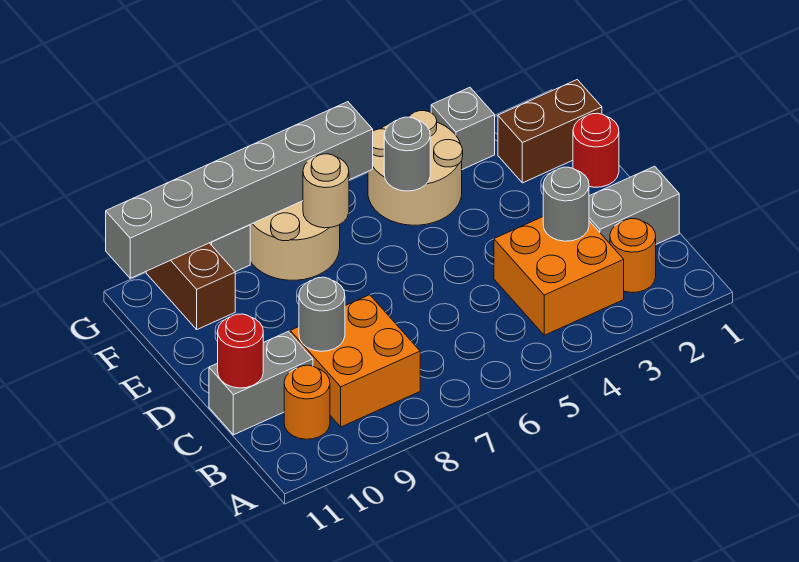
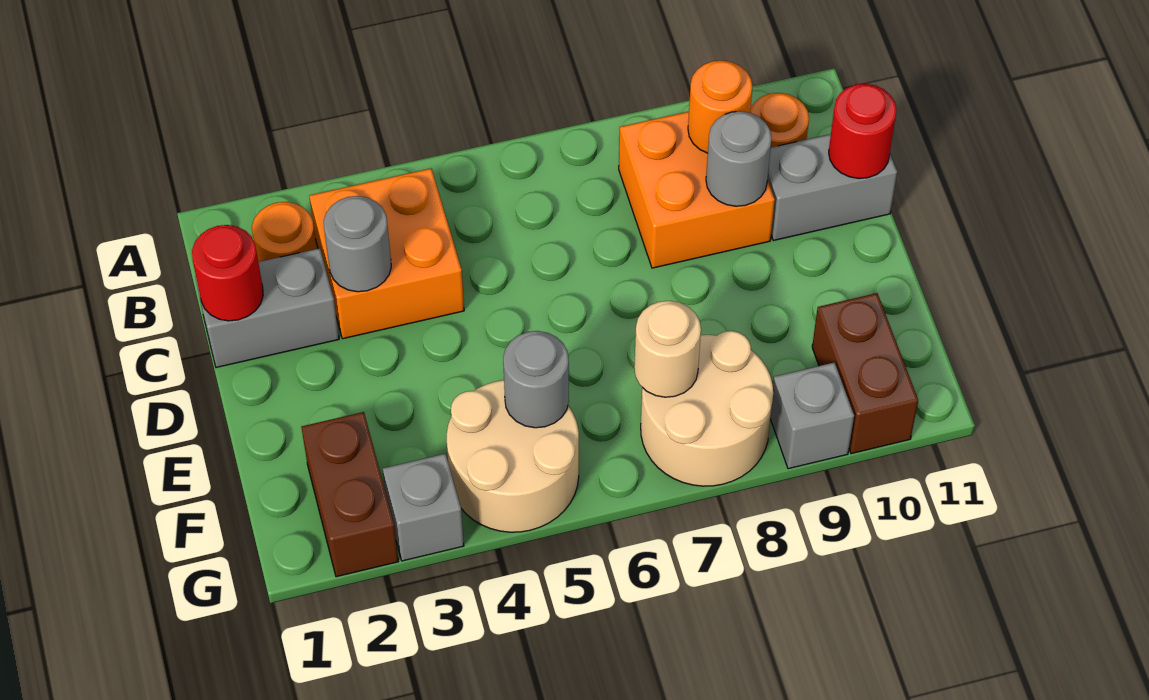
none -> orange 1x1 round brick [688,61,752,153]
red 1x1 round brick [573,113,619,187] -> red 1x1 round brick moved to [192,225,263,321]
brown 1x2 brick [498,80,602,183] -> brown 1x2 brick turned to [301,412,398,577]
grey 1x6 brick [106,102,373,278] -> none

